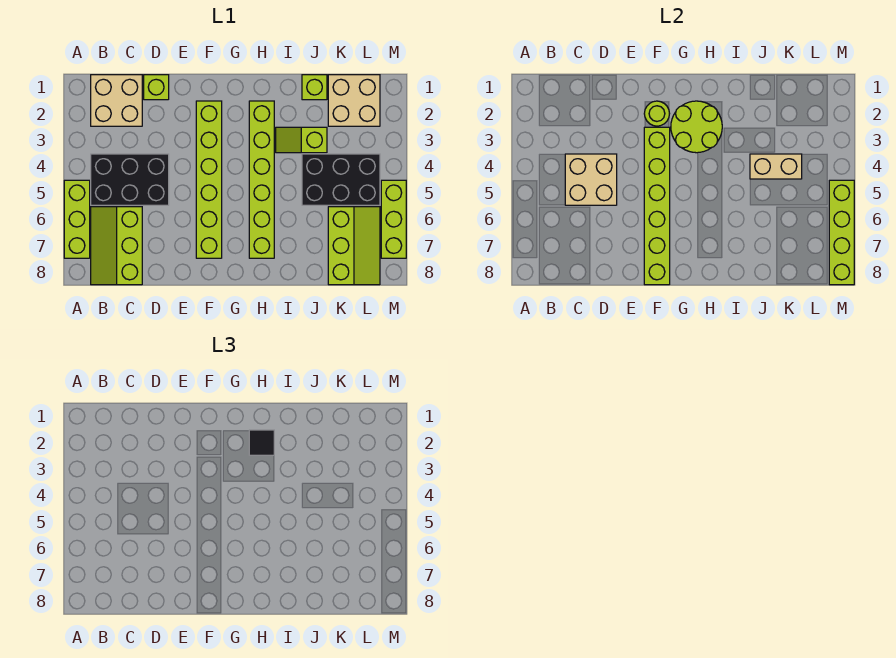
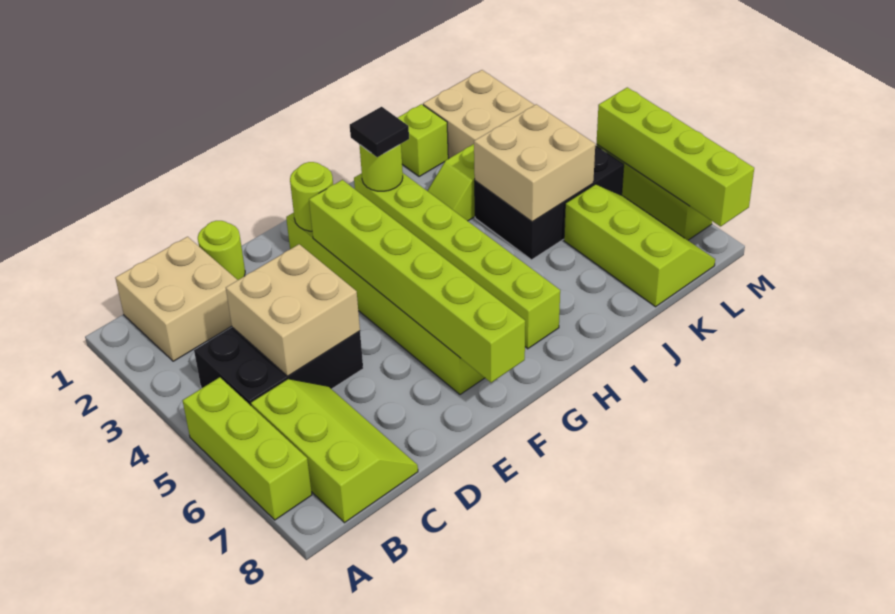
lime 2x3 slope [91,207,142,285] -> lime 2x3 slope turned to [251,379,418,523]
lime 1x1 brick [144,75,169,100] -> lime 1x1 round brick [198,221,245,280]
lime 2x2 round brick [671,101,722,153] -> lime 1x1 round brick [359,144,403,191]
tan 1x2 brick [750,154,802,179] -> tan 2x2 brick [474,104,595,222]

